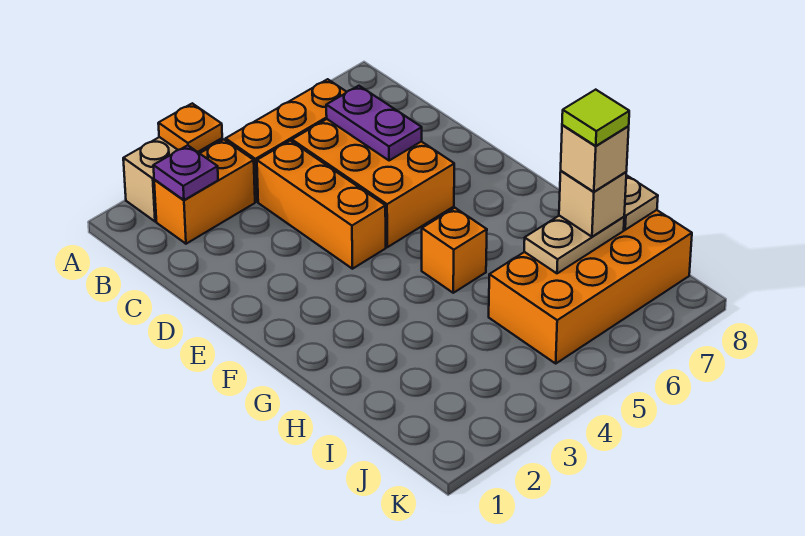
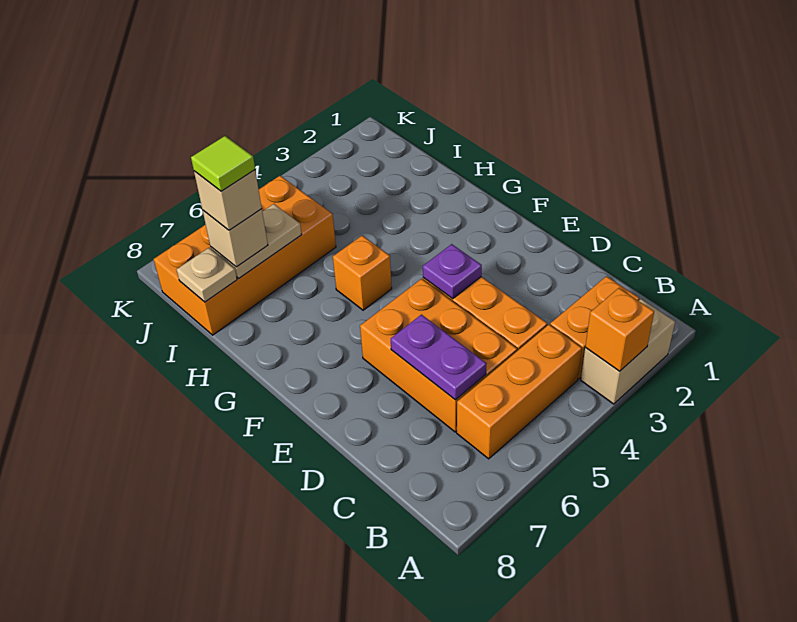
orange 1x1 plate [158,103,222,152] -> orange 1x1 brick [585,288,654,371]
purple 1x1 plate [153,145,218,200] -> purple 1x1 plate moved to [423,244,482,299]

